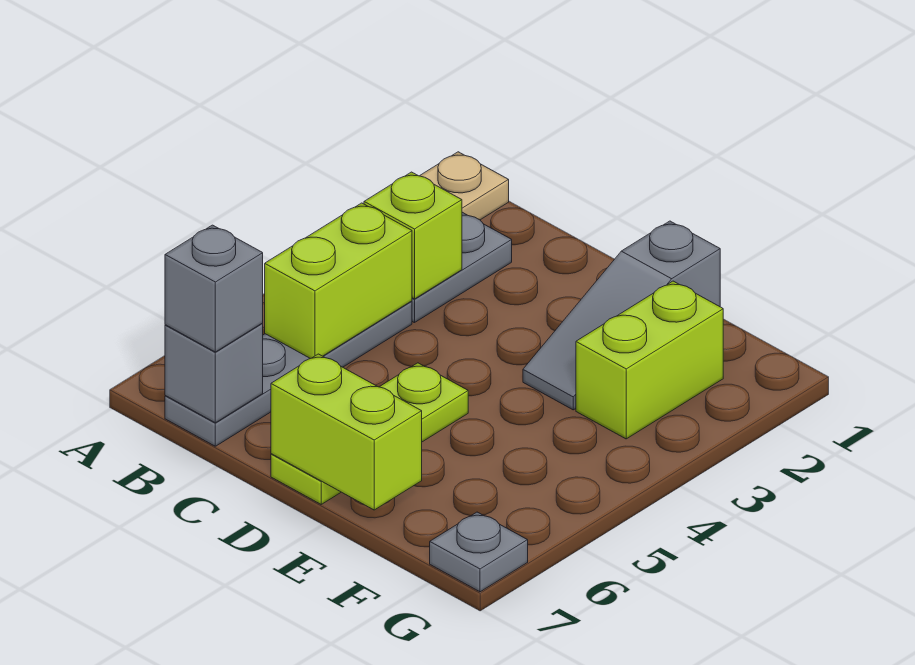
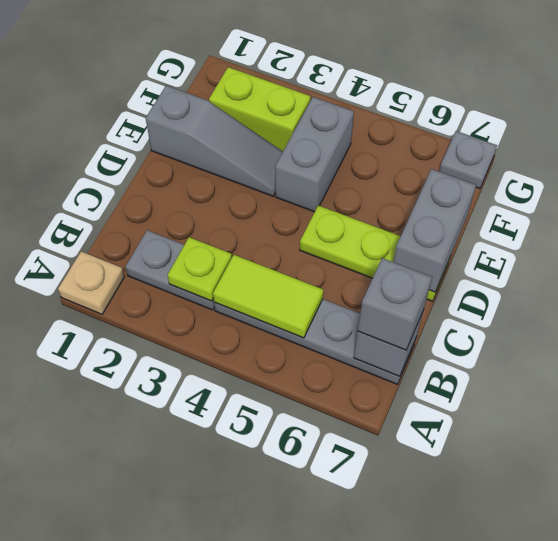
lime 1x1 brick [364,172,462,299] -> lime 1x1 plate [168,237,232,301]
lime 1x2 brick [265,203,412,359] -> lime 1x2 tile [213,255,323,338]
lime 1x2 brick [271,354,422,510] -> grey 1x2 brick [393,169,476,292]
none -> grey 1x2 brick [275,97,354,212]

